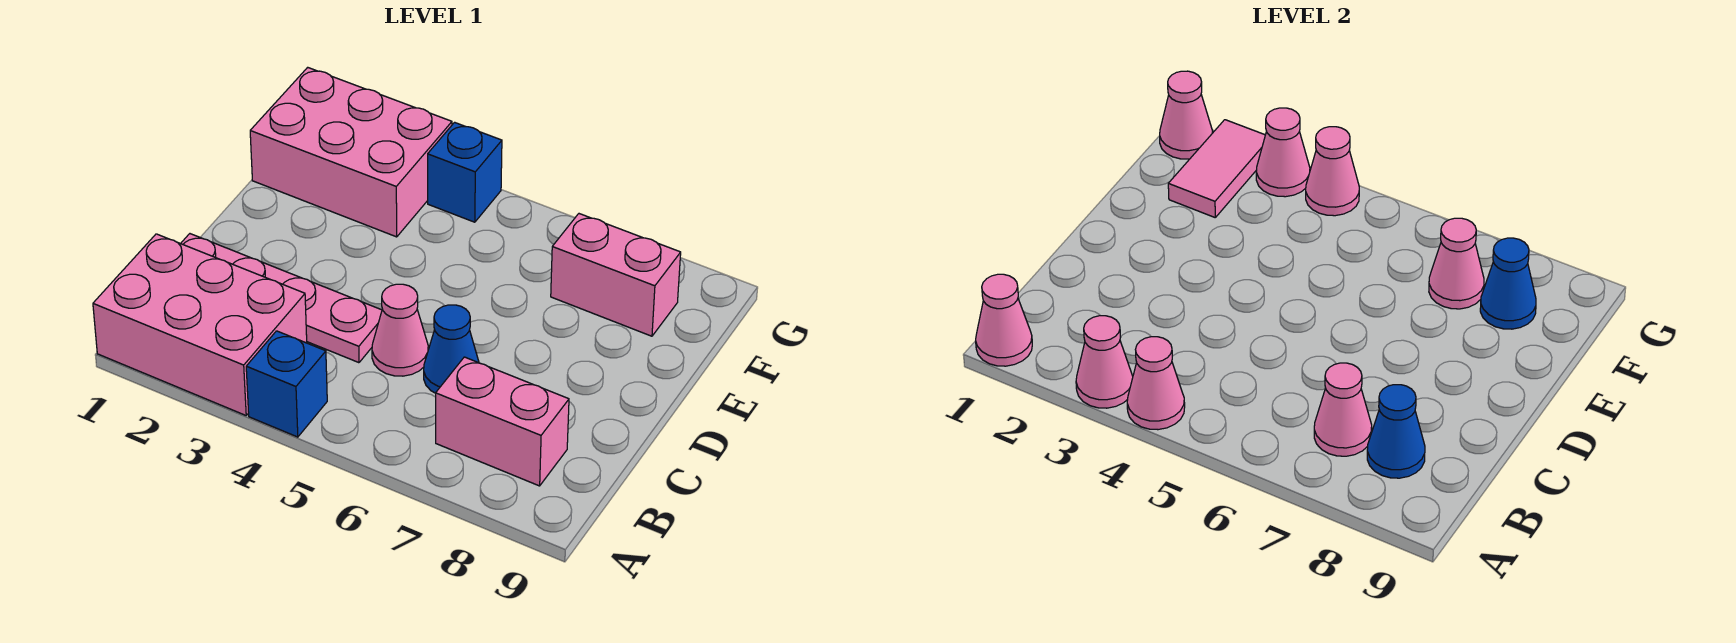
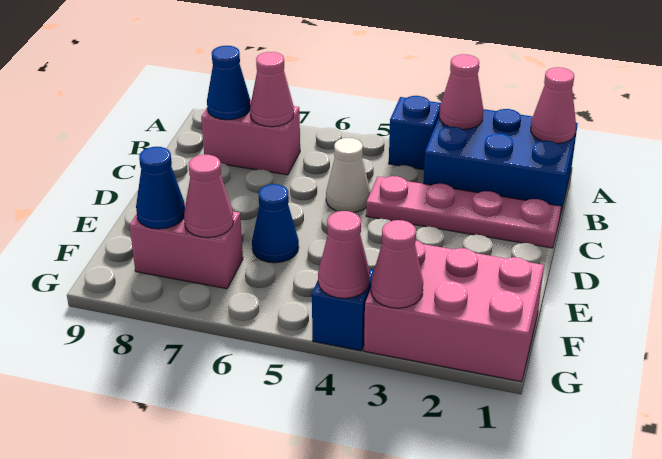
pink 2x3 brick [93,234,307,415] -> blue 2x3 brick [423,109,578,215]
pink 1x1 cone [1127,337,1185,430] -> none
pink 1x1 cone [372,284,428,376] -> white 1x1 cone [326,138,370,213]
blue 1x1 cone [424,305,479,393] -> blue 1x1 cone moved to [252,184,299,263]
pink 1x2 tile [1168,120,1265,217] -> none
pink 1x1 cone [1160,71,1213,159] -> none

